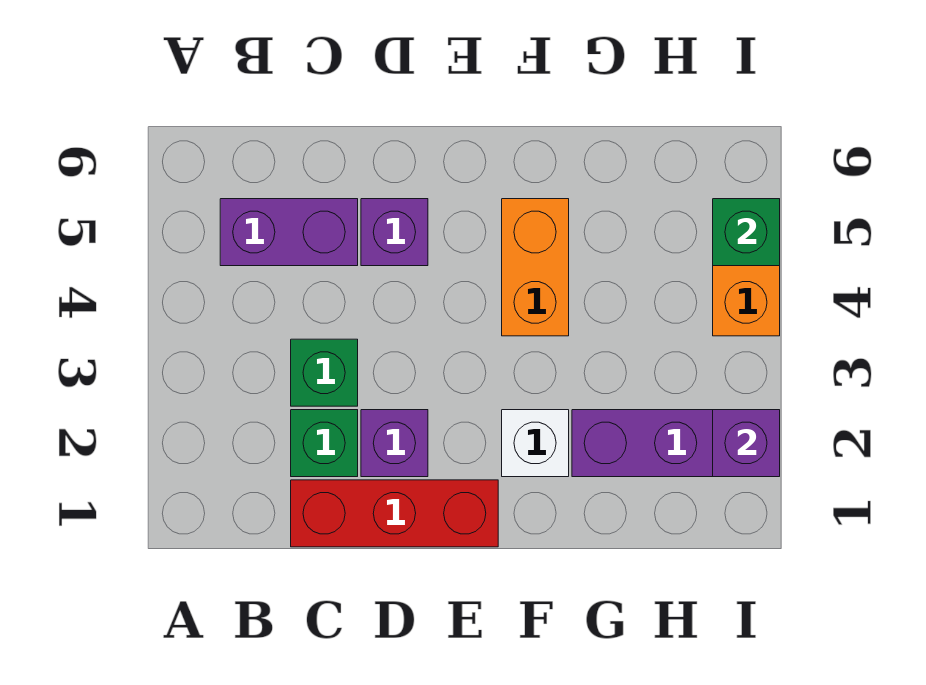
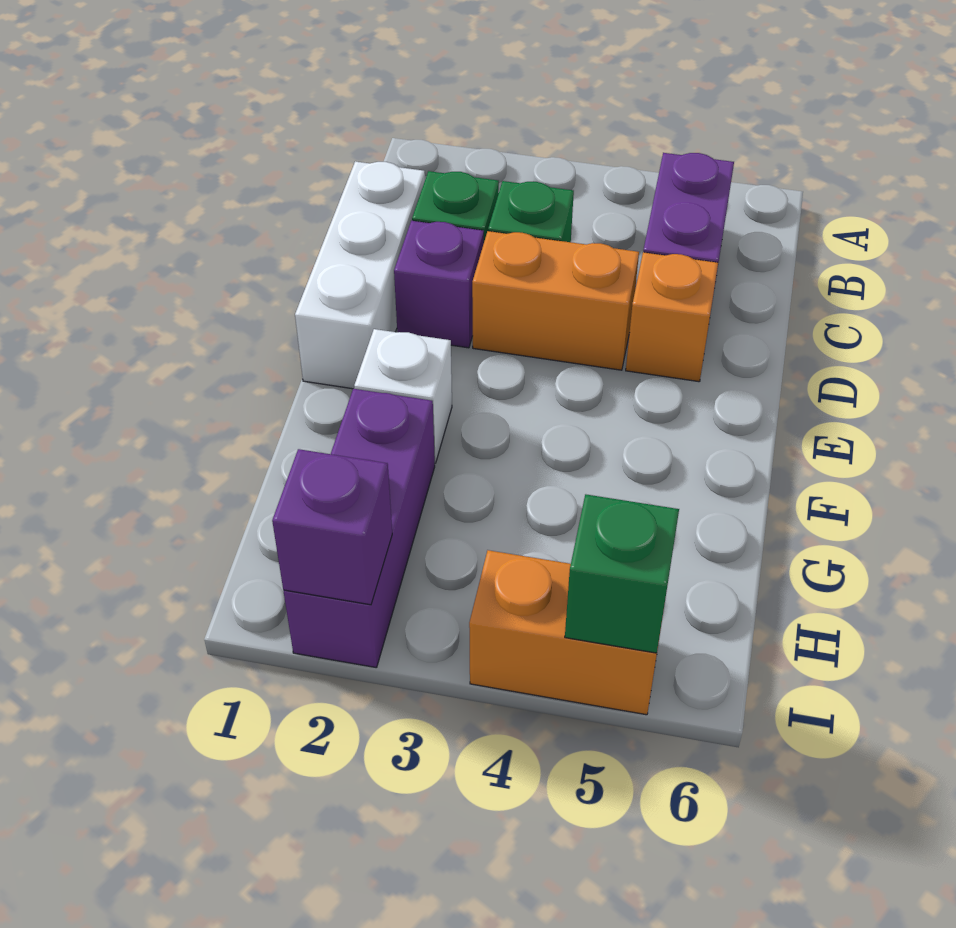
red 1x3 brick [291,480,498,547] -> white 1x3 brick [295,161,425,389]
purple 1x1 brick [361,199,428,266] -> orange 1x1 brick [626,252,718,382]
orange 1x2 brick [502,199,569,336] -> orange 1x2 brick moved to [472,231,639,370]

